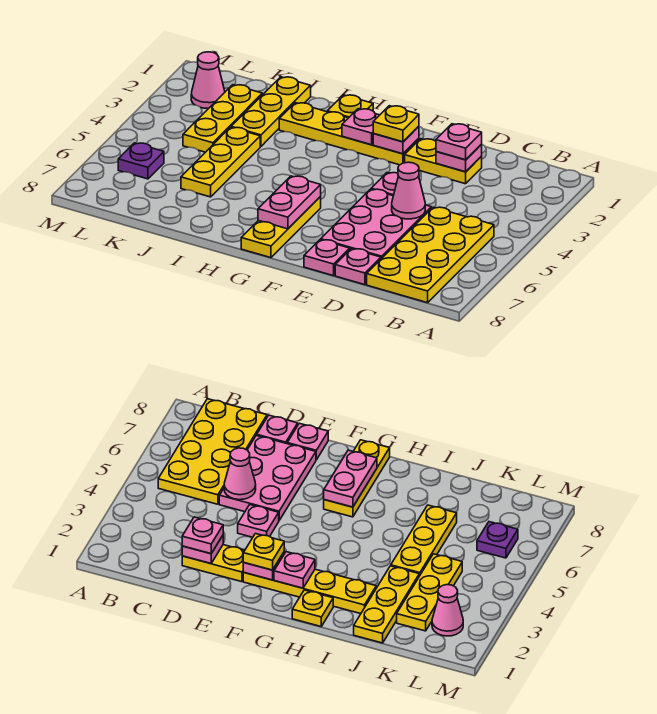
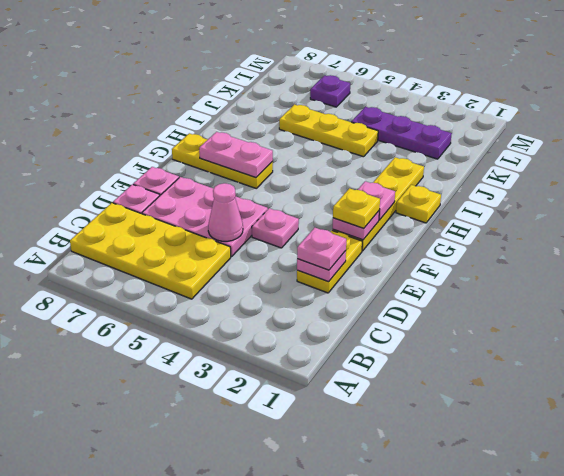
yellow 1x3 plate [231,77,311,147] -> none
yellow 1x3 plate [183,85,262,152] -> purple 1x3 plate [352,107,452,159]
pink 1x1 cone [191,52,225,108] -> none

